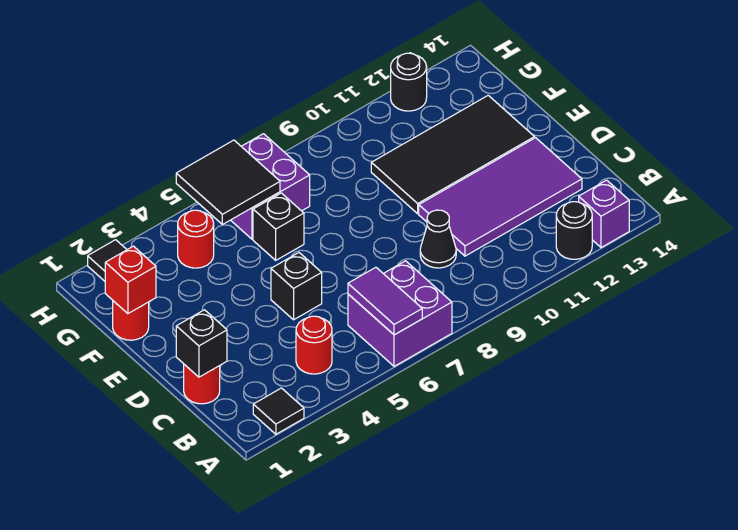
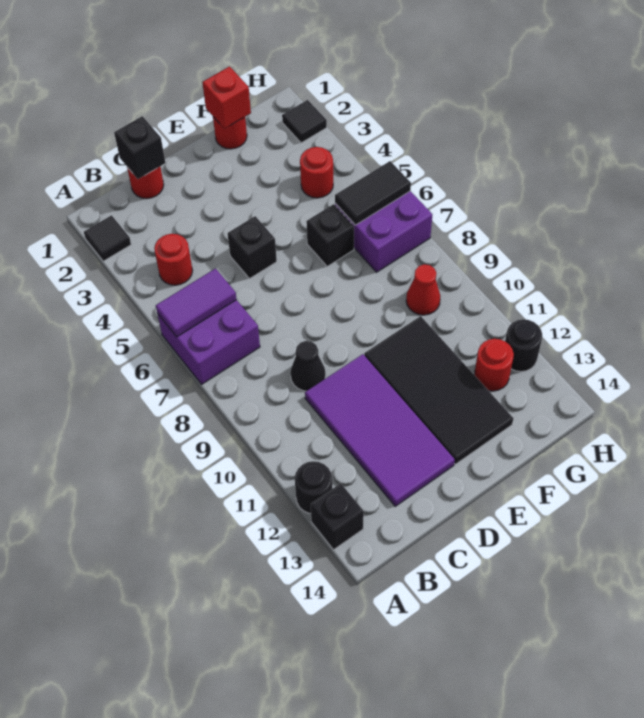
purple 1x1 brick [579,180,629,248] -> black 1x1 brick [311,483,364,550]
black 2x2 tile [176,140,280,225] -> black 1x2 tile [335,161,411,225]
none -> red 1x1 cone [406,264,440,315]
none -> red 1x1 round brick [474,339,514,391]

